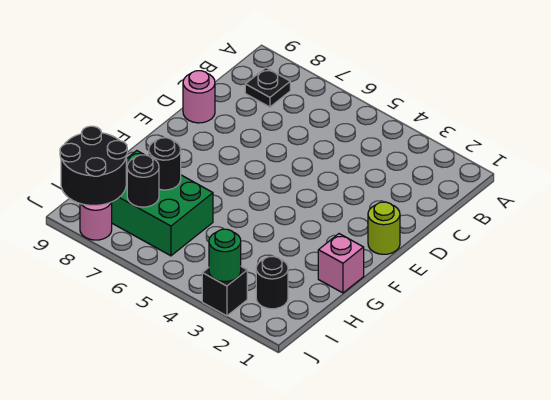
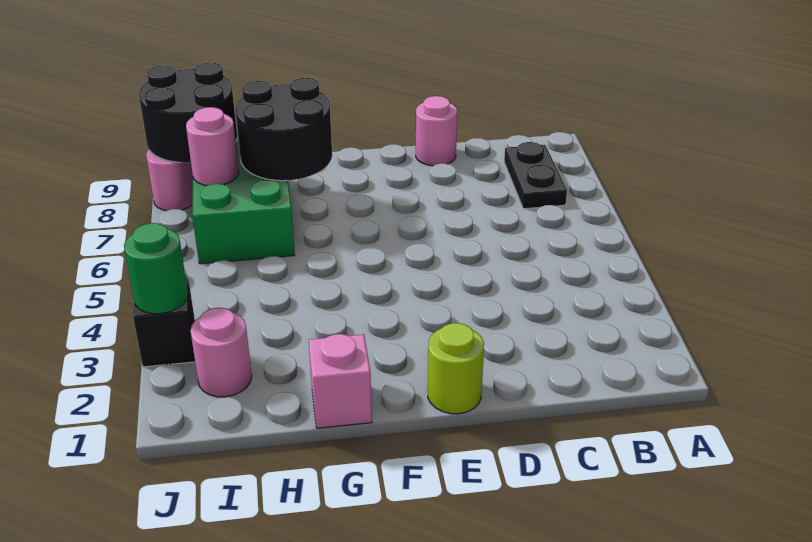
black 1x1 plate [245,68,290,107] -> black 1x2 plate [504,142,567,209]
black 1x1 round brick [149,138,181,190] -> black 2x2 round brick [235,78,332,181]
black 1x1 round brick [256,256,288,309] -> pink 1x1 round brick [190,308,252,397]
black 1x1 round brick [127,155,159,207] -> pink 1x1 round brick [186,107,239,185]

